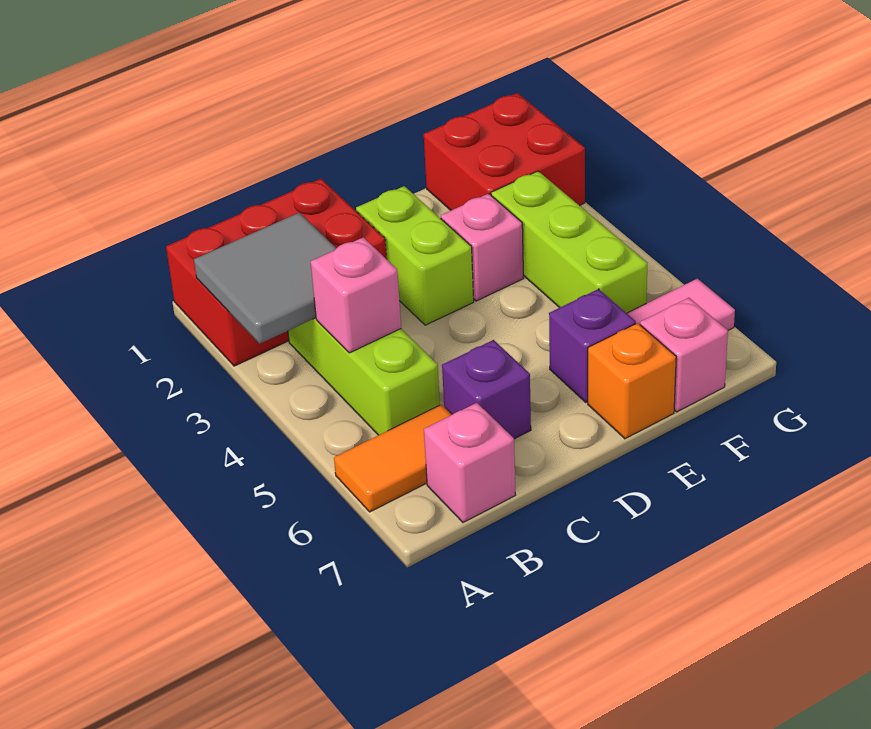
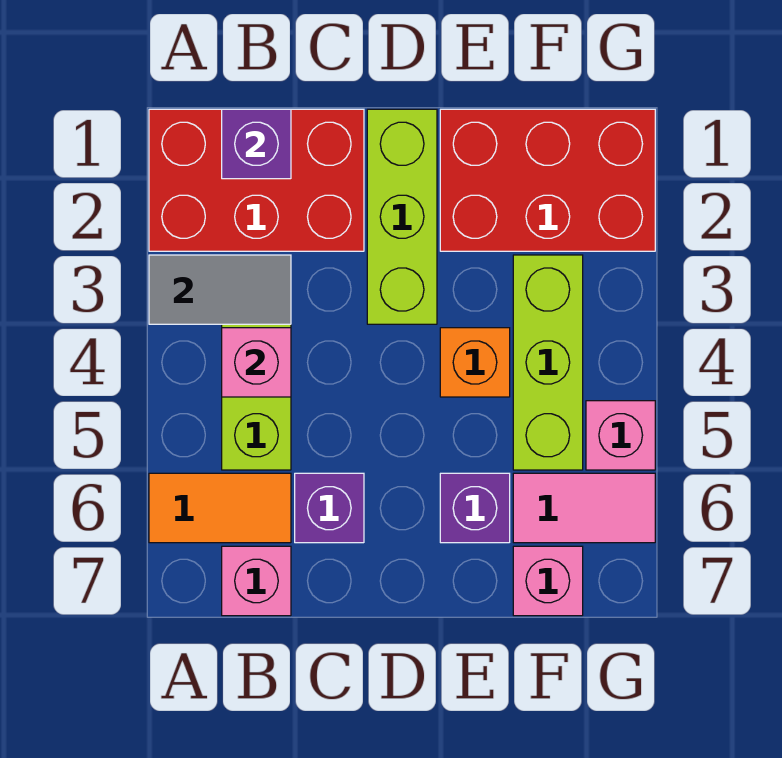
grey 2x2 tile [194,213,336,344] -> grey 1x2 tile [149,255,291,324]
none -> purple 1x1 brick [222,109,291,179]
lime 1x2 brick [356,186,474,325] -> lime 1x3 brick [367,109,437,324]
pink 1x1 brick [441,194,524,301] -> pink 1x1 brick moved to [586,401,655,470]
orange 1x1 brick [588,323,676,439] -> orange 1x1 brick moved to [440,328,510,397]
red 2x2 brick [424,93,585,210] -> red 2x3 brick [440,109,655,251]

